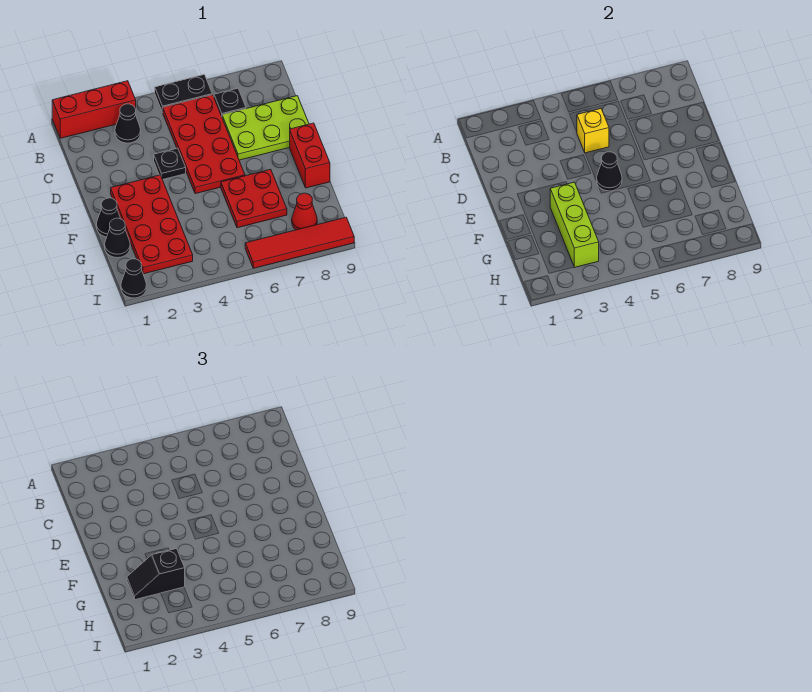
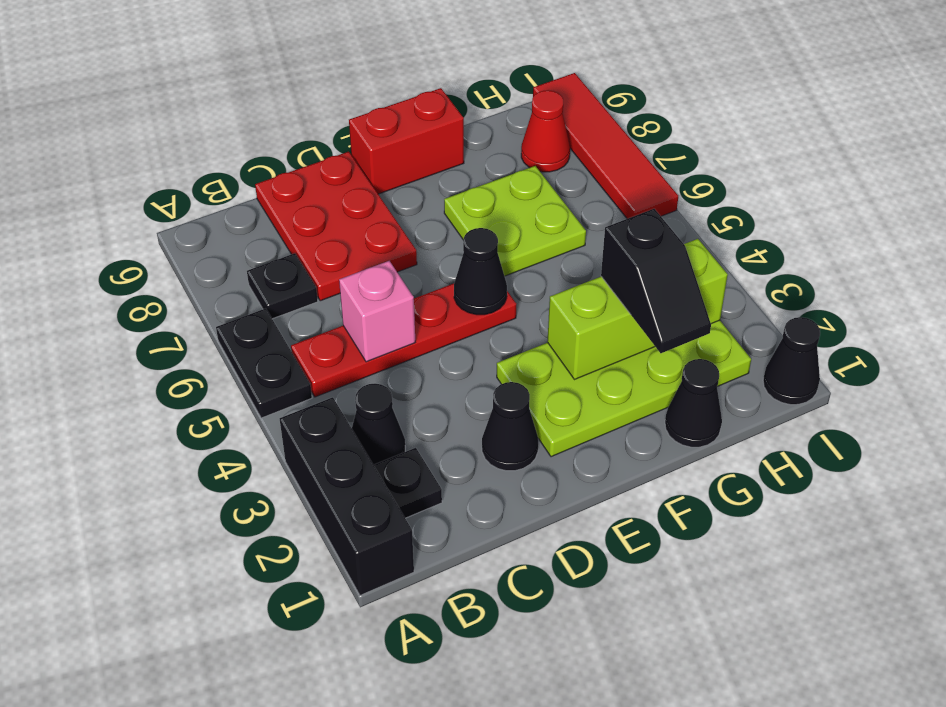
red 1x3 brick [52,81,136,138] -> black 1x3 brick [280,397,414,595]
red 2x4 plate [163,95,245,194] -> red 1x4 plate [291,284,516,397]
yellow 1x1 brick [577,109,609,153] -> pink 1x1 brick [339,261,415,362]
lime 2x3 plate [222,96,309,160] -> red 2x3 plate [255,152,417,301]
black 1x1 plate [154,148,186,180] -> black 1x1 plate moved to [374,448,442,518]
red 2x4 plate [111,175,193,274] -> lime 2x4 plate [497,320,751,457]
black 1x1 cone [96,198,121,237] -> black 1x1 cone moved to [482,382,538,471]
red 2x2 plate [221,169,287,228] -> lime 2x2 plate [444,166,586,276]

